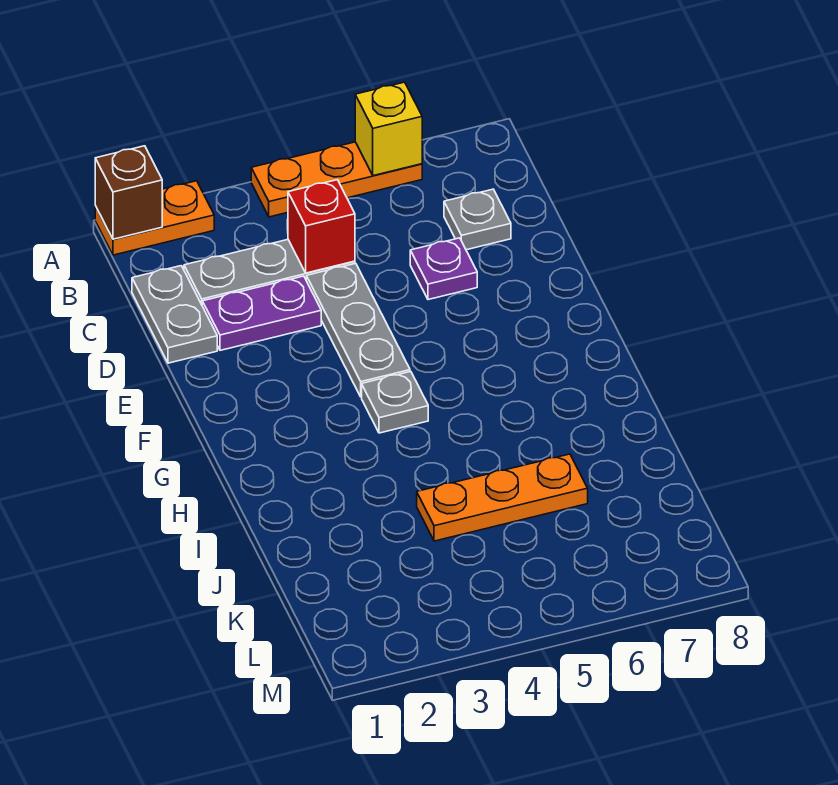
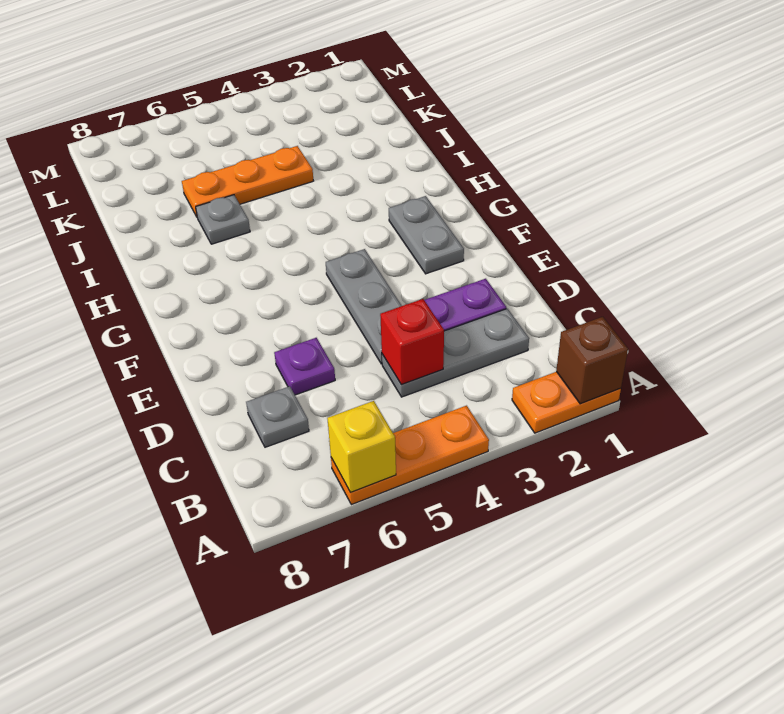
grey 1x2 plate [132,266,217,363] -> grey 1x2 plate moved to [389,196,464,274]
grey 1x1 plate [362,372,428,433] -> grey 1x1 plate moved to [196,195,250,244]

